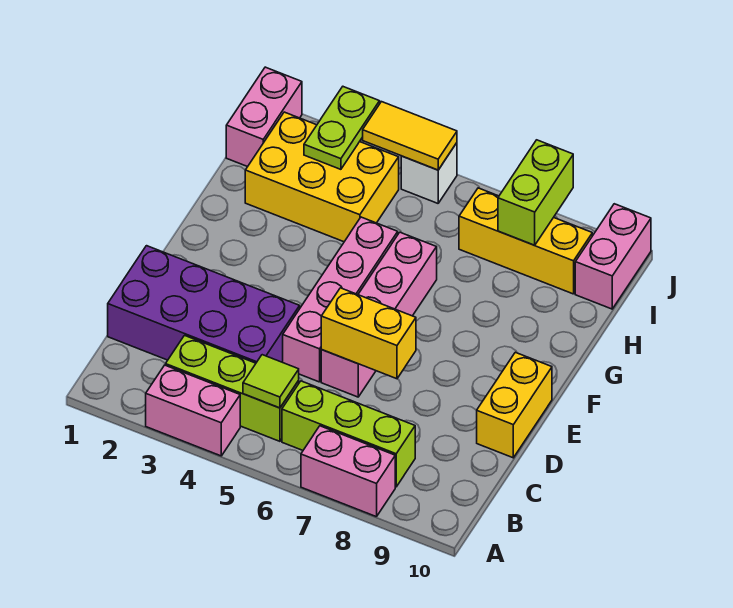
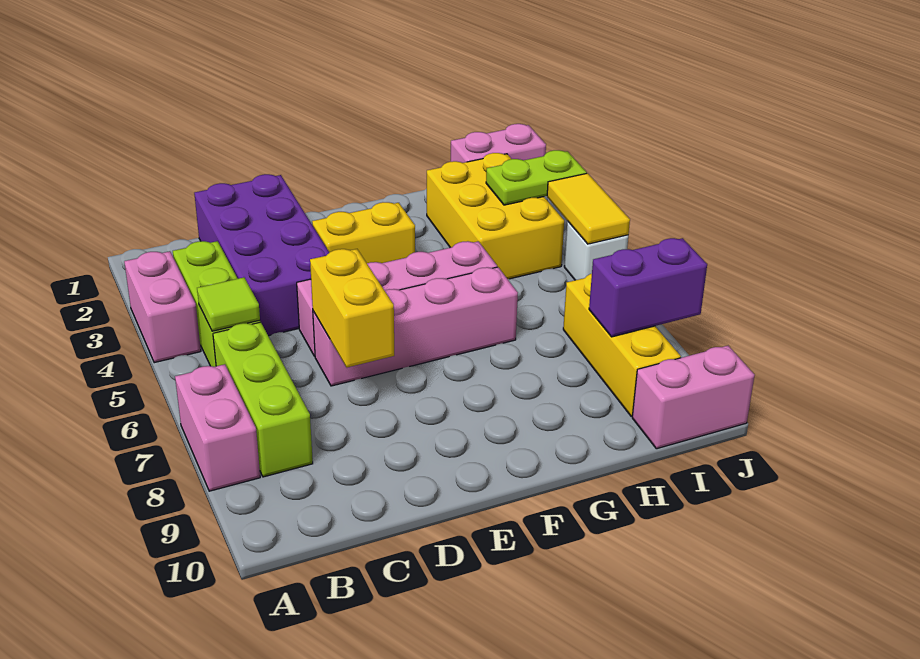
yellow 1x2 brick [477,352,552,458] -> yellow 1x2 brick moved to [312,202,415,263]
lime 1x2 brick [498,140,573,245] -> purple 1x2 brick [589,238,707,337]

